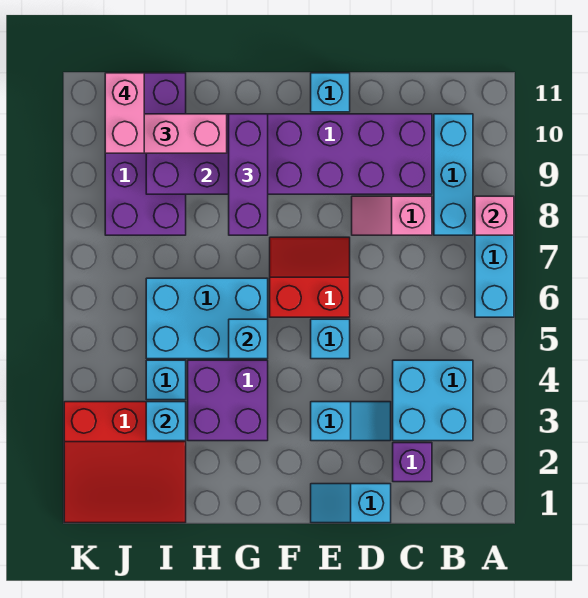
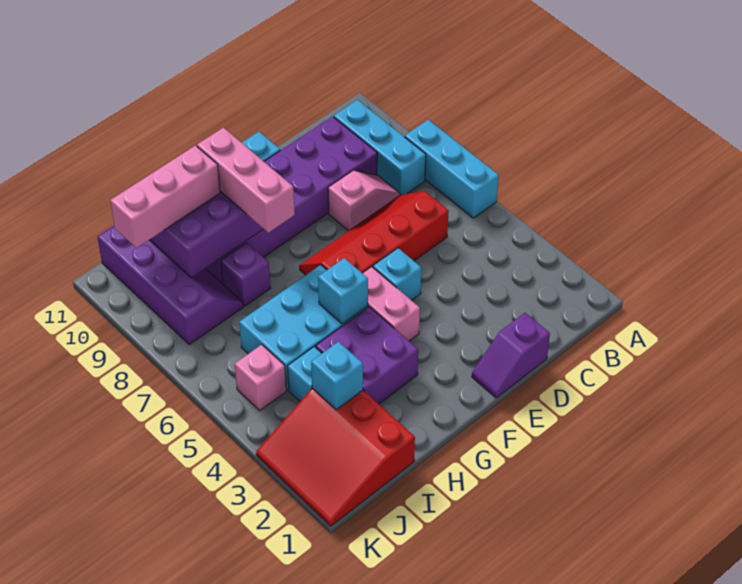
pink 1x1 brick [475,196,514,235] -> pink 1x1 brick moved to [235,345,286,410]
cyan 2x2 brick [393,360,473,441] -> none
purple 1x1 brick [393,443,432,482] -> purple 1x1 brick moved to [221,243,270,306]
pink 1x2 slope [352,196,432,235] -> pink 1x2 slope turned to [328,170,400,231]
cyan 1x2 slope [311,484,391,523] -> purple 1x2 slope [472,313,550,398]
cyan 1x2 slope [311,402,391,441] -> none
red 2x2 slope [270,237,350,317] -> red 2x4 slope [299,191,449,275]
purple 1x3 brick [229,114,268,235] -> pink 1x3 brick [197,128,295,233]
red 3x3 slope [64,402,186,523] -> red 3x3 slope turned to [256,388,415,526]
purple 2x4 brick [105,73,186,235] -> purple 2x4 slope [98,226,243,345]
pink 1x2 brick [105,73,144,153] -> pink 1x2 brick moved to [363,267,420,341]

